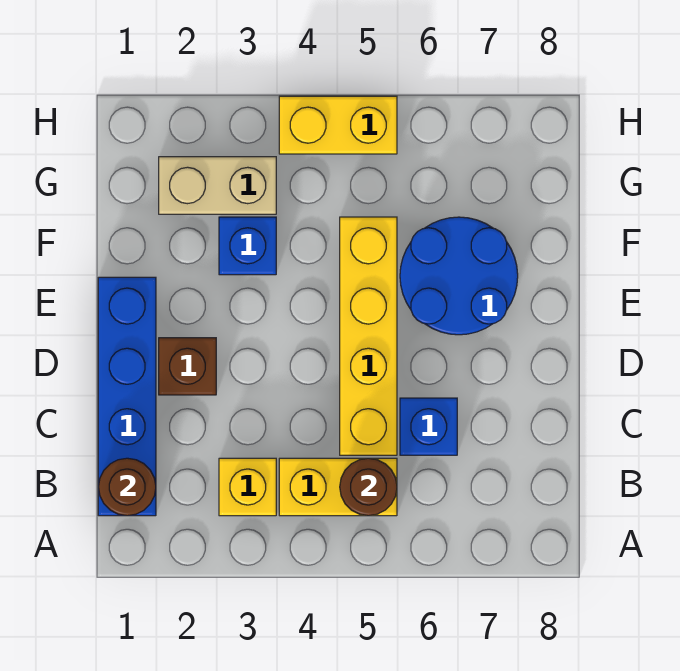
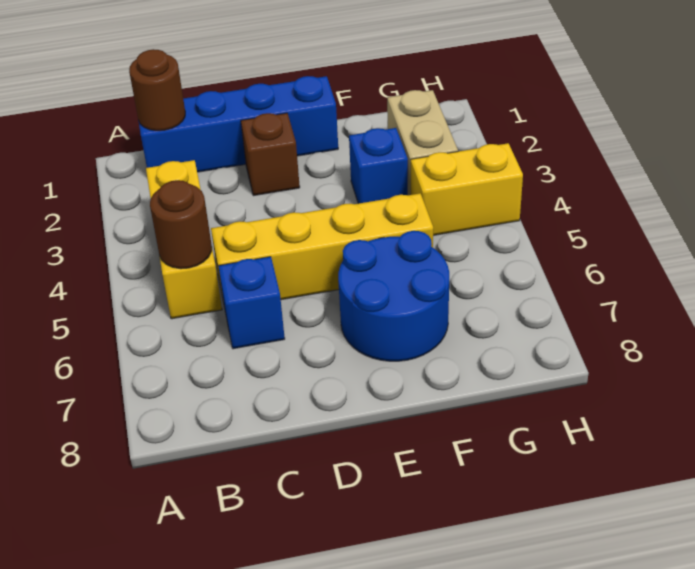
yellow 1x2 brick [279,96,397,154] -> yellow 1x2 brick turned to [411,143,523,235]

